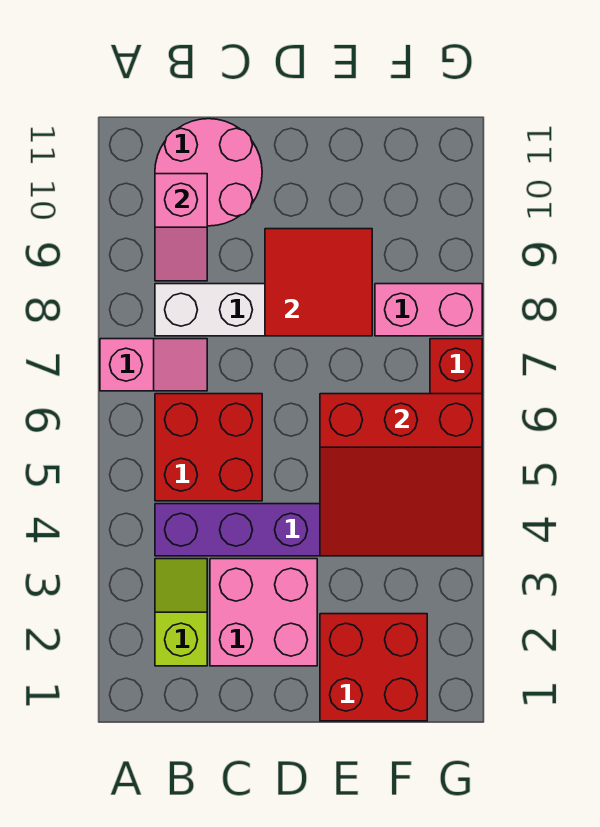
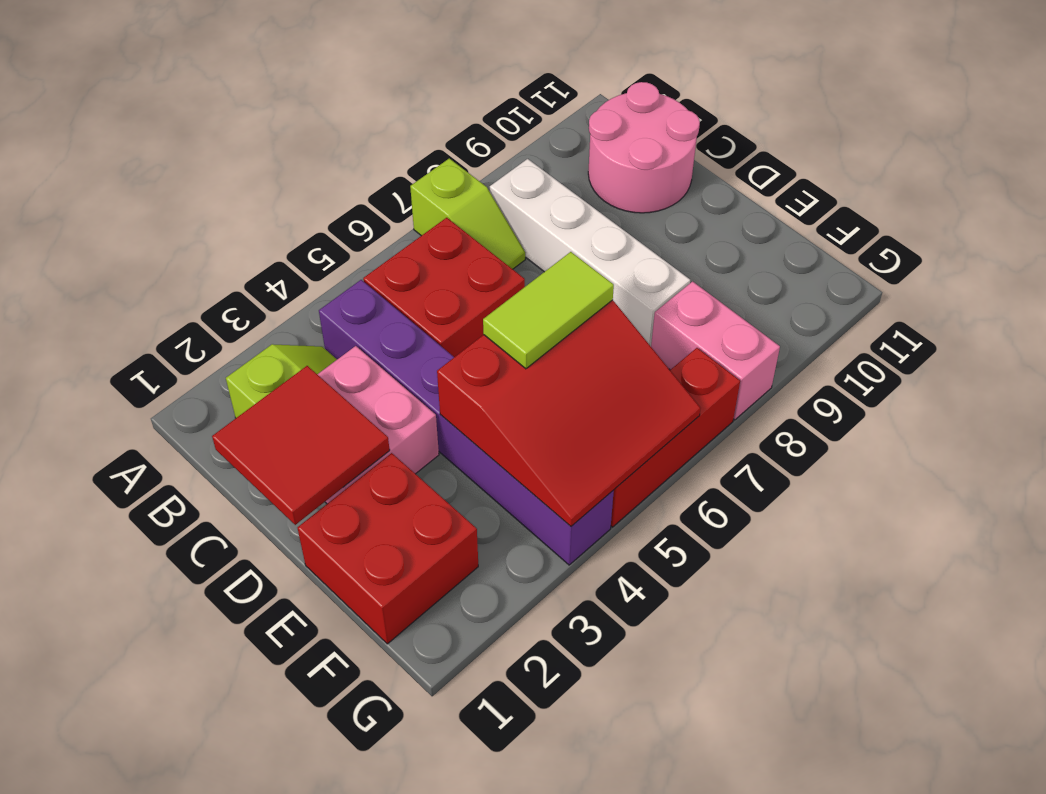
pink 1x2 slope [100,339,207,391] -> lime 1x2 slope [410,158,525,269]
pink 1x2 slope [155,174,207,281] -> none
red 2x2 tile [265,229,372,336] -> red 2x2 tile moved to [212,366,390,525]
red 3x3 slope [320,394,482,556] -> red 3x3 slope turned to [437,300,701,526]
none -> lime 1x2 tile [483,252,614,369]

